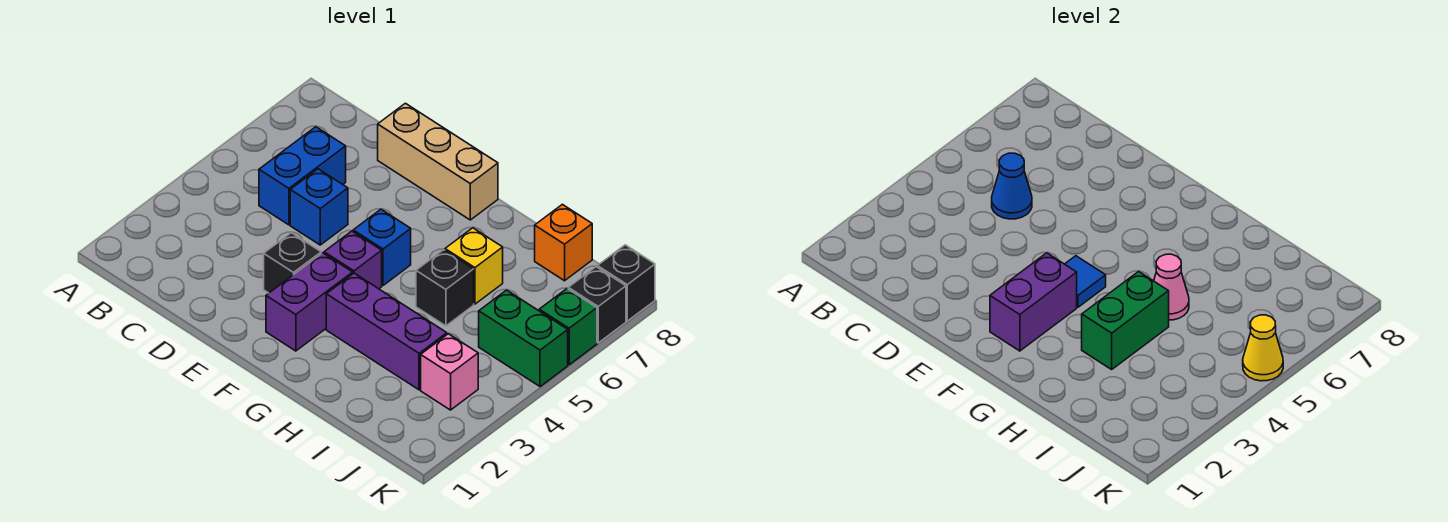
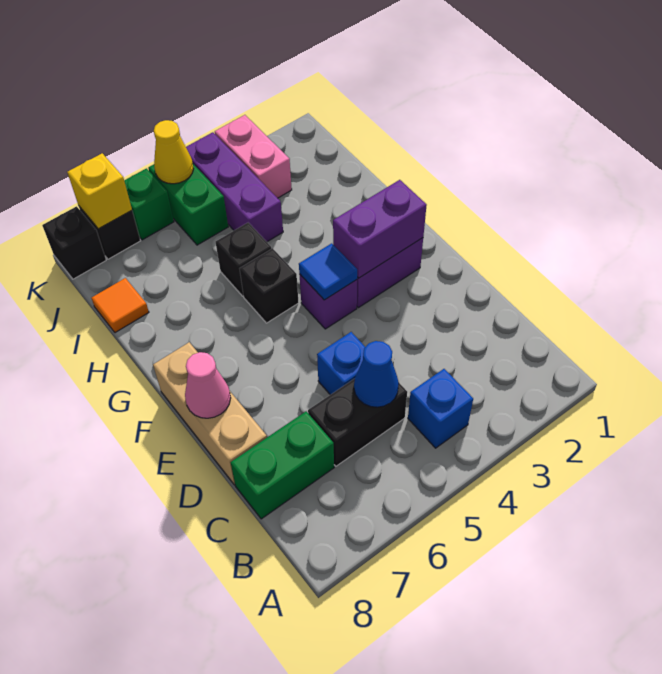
blue 1x2 brick [259,127,346,225] -> black 1x2 brick [308,379,407,466]
black 1x1 brick [264,233,321,293] -> black 1x1 brick moved to [239,248,299,323]
blue 1x1 brick [353,209,411,285] -> blue 1x1 brick moved to [408,369,473,448]
purple 1x3 brick [326,273,447,390] -> purple 1x3 brick moved to [186,132,283,242]
green 1x2 brick [1082,272,1169,369] -> green 1x2 brick moved to [231,411,334,519]
pink 1x1 cone [1154,254,1189,320] -> pink 1x1 cone moved to [185,352,231,418]
yellow 1x1 brick [445,228,503,304] -> yellow 1x1 brick moved to [67,153,132,229]
orange 1x1 brick [535,204,592,281] -> orange 1x1 tile [92,278,149,333]
pink 1x1 brick [421,334,478,410] -> pink 1x2 brick [215,115,292,198]

